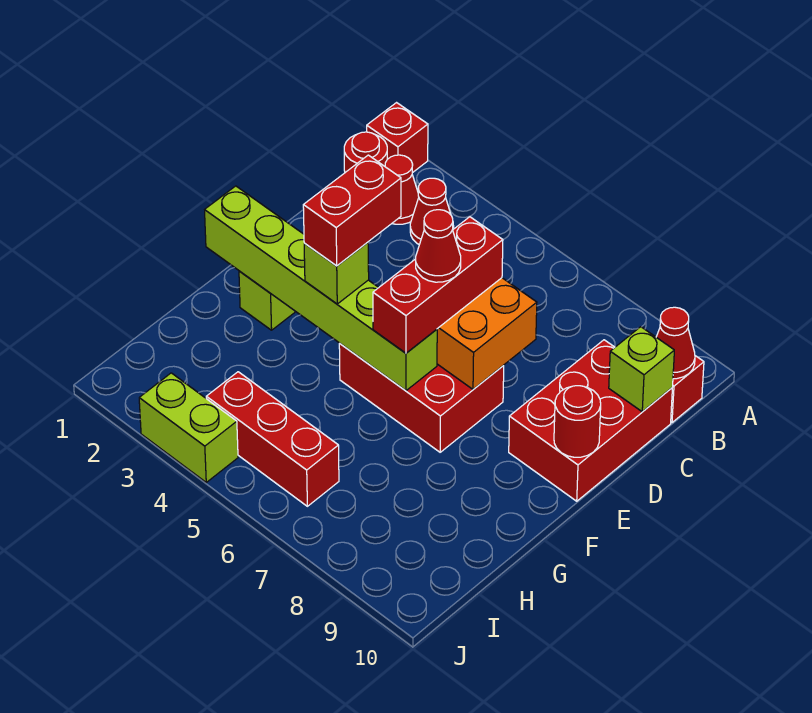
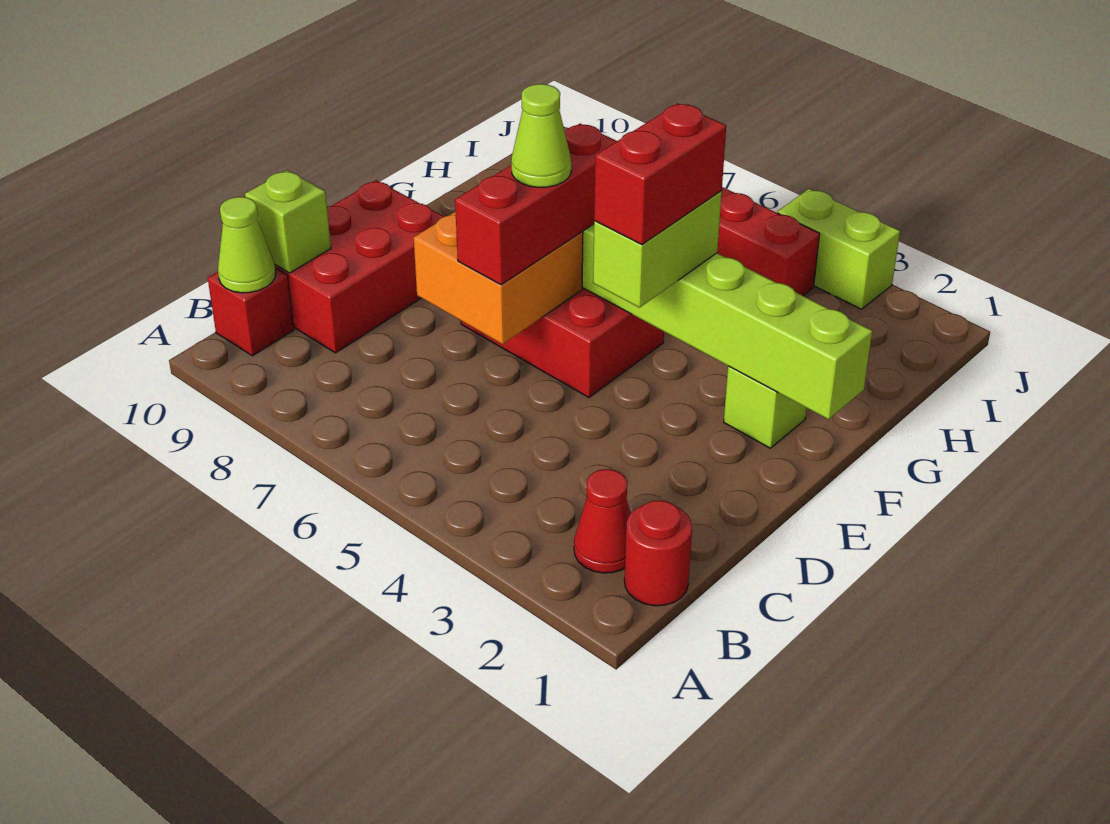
red 1x1 brick [367,103,428,173] -> none
red 1x1 cone [410,178,454,245] -> none
red 1x1 cone [656,307,695,379] -> lime 1x1 cone [218,197,276,293]
red 1x1 cone [416,210,461,282] -> lime 1x1 cone [511,84,571,187]
red 1x1 round brick [554,386,601,457] -> none
lime 1x1 brick [304,242,369,304] -> lime 1x2 brick [593,191,722,308]

